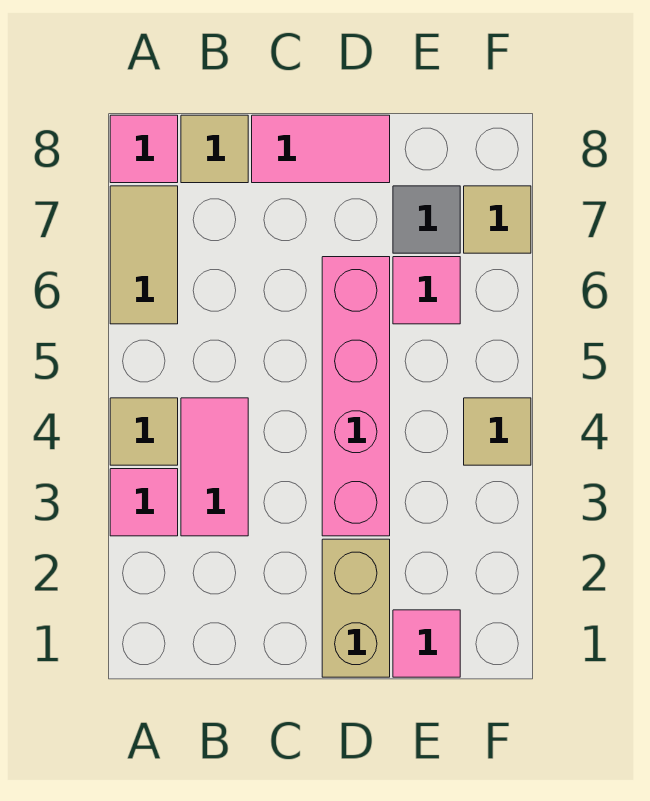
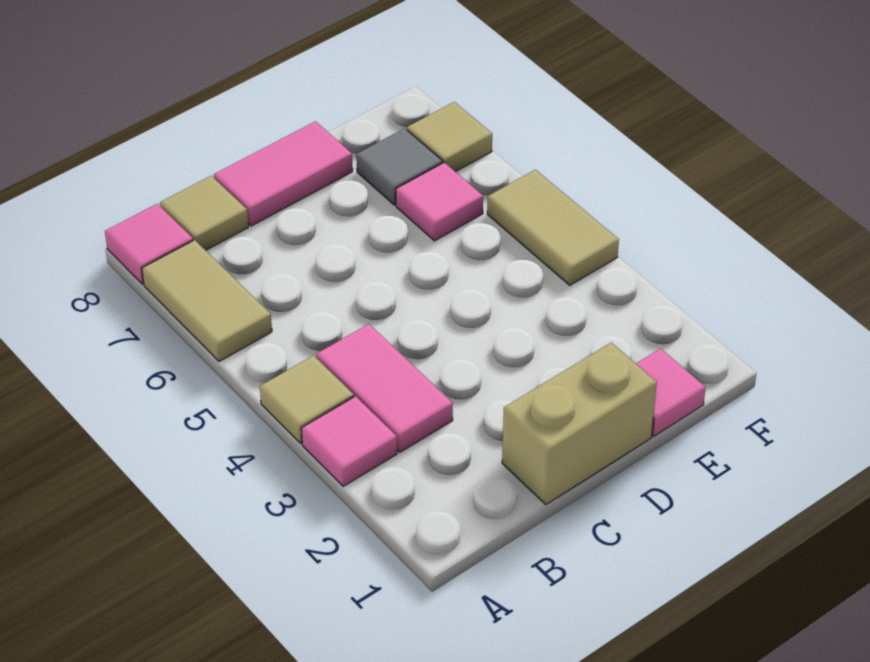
tan 1x2 brick [322,539,390,677] -> tan 1x2 brick turned to [502,342,657,504]
pink 1x4 brick [322,257,390,536] -> none
tan 1x1 tile [464,398,531,465] -> tan 1x2 tile [487,170,619,285]

